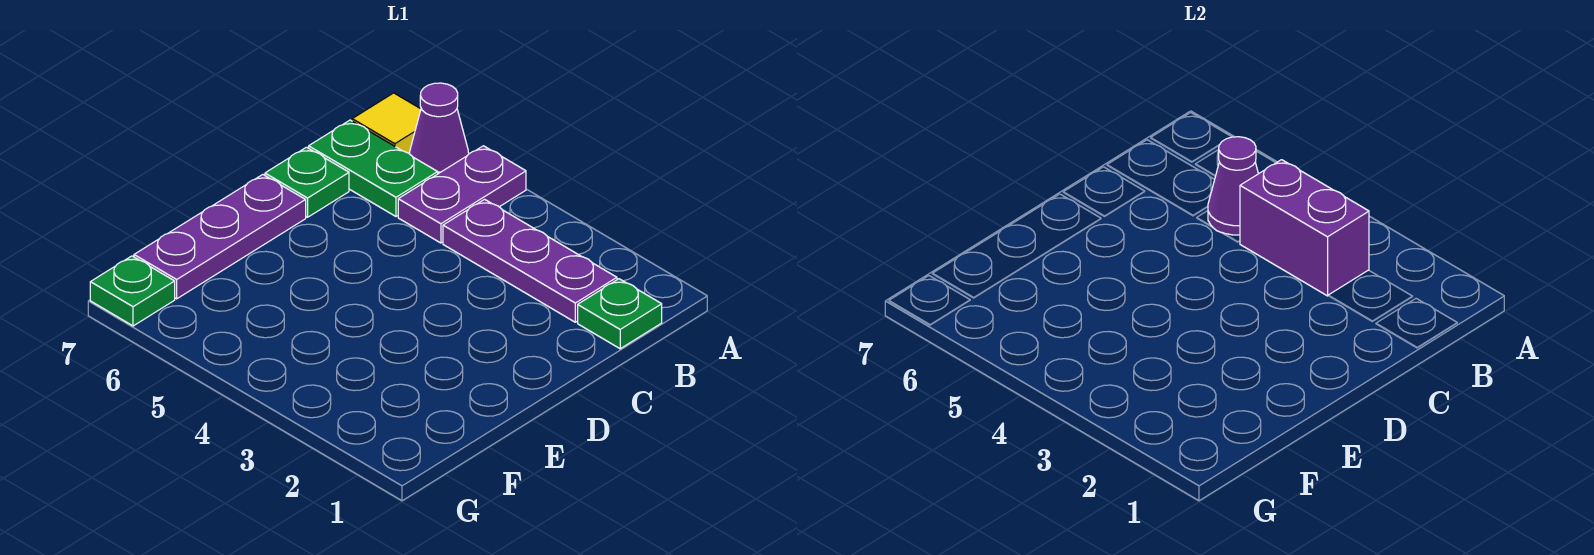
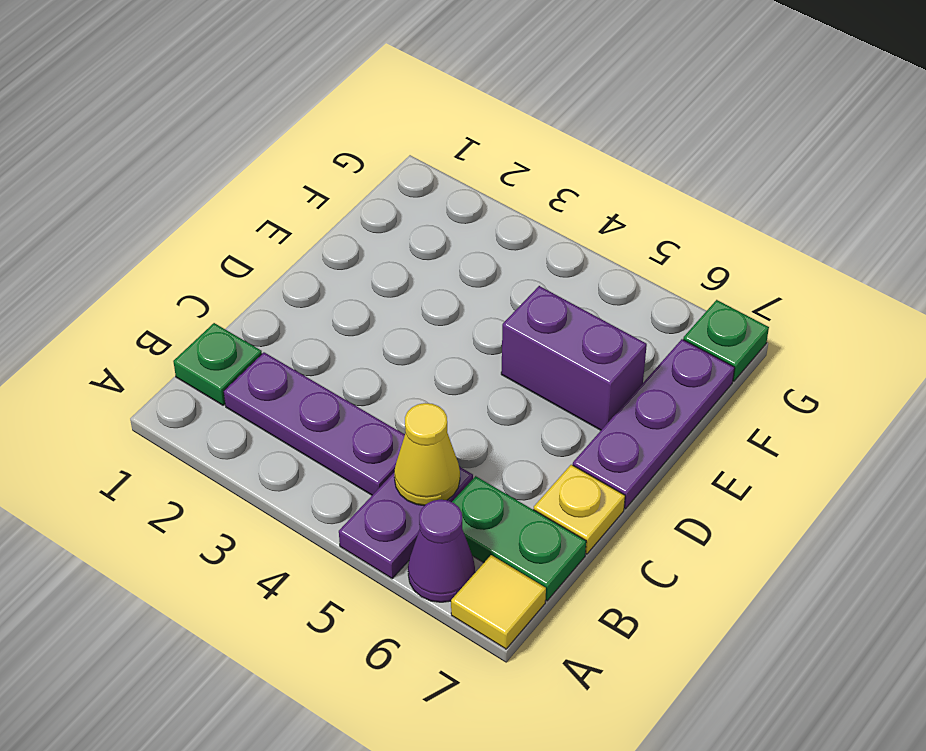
purple 1x2 brick [1240,160,1369,296] -> purple 1x2 brick moved to [501,286,647,430]
purple 1x1 cone [1208,137,1258,235] -> yellow 1x1 cone [394,403,460,506]
green 1x1 plate [265,147,349,217] -> yellow 1x1 plate [533,465,625,554]

